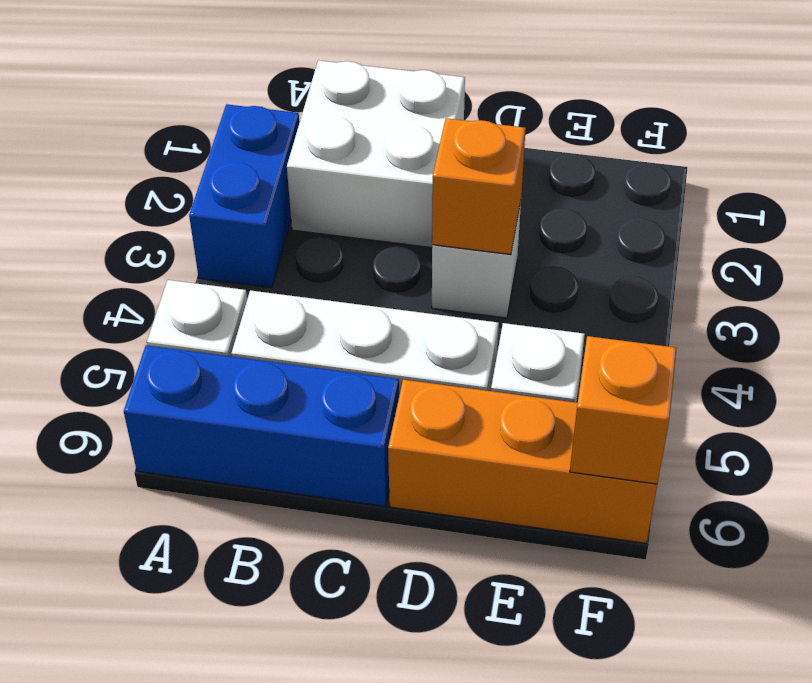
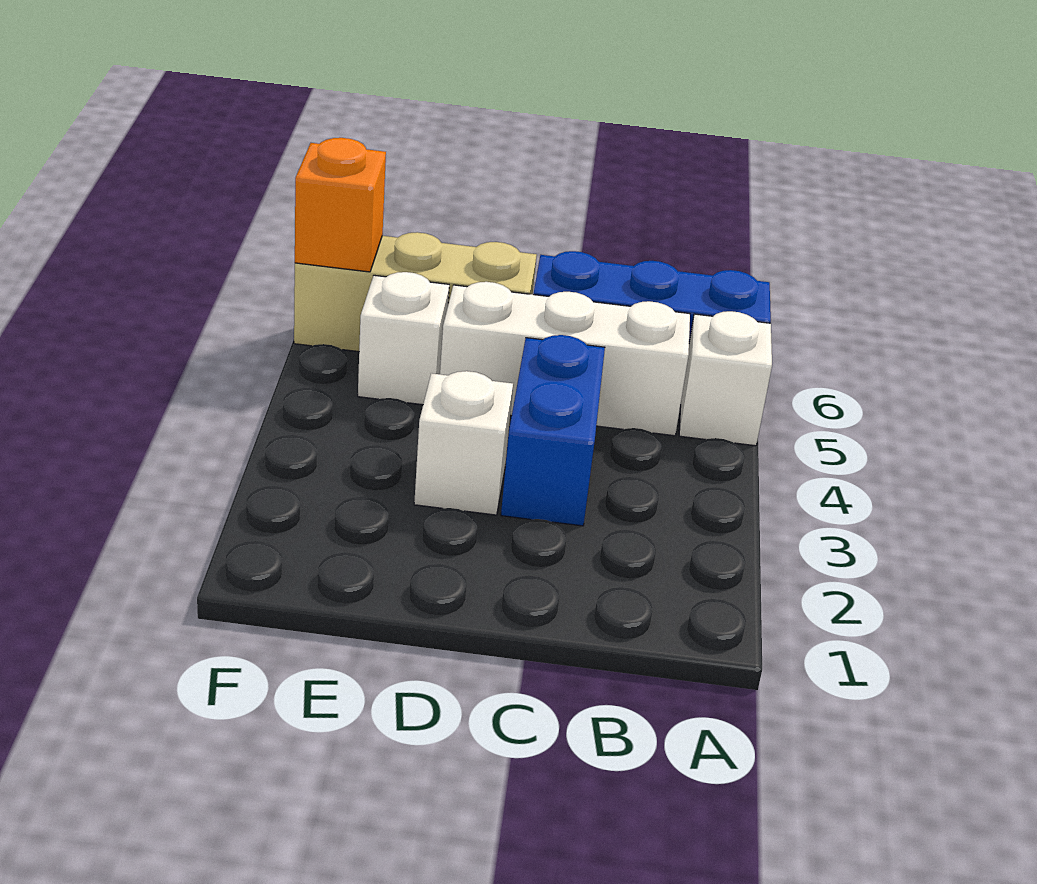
blue 1x2 brick [189,104,299,288] -> blue 1x2 brick moved to [501,335,605,526]
white 2x2 brick [287,60,465,248] -> none
orange 1x1 brick [432,118,526,255] -> none
orange 1x3 brick [388,380,657,543] -> tan 1x3 brick [294,232,537,352]

